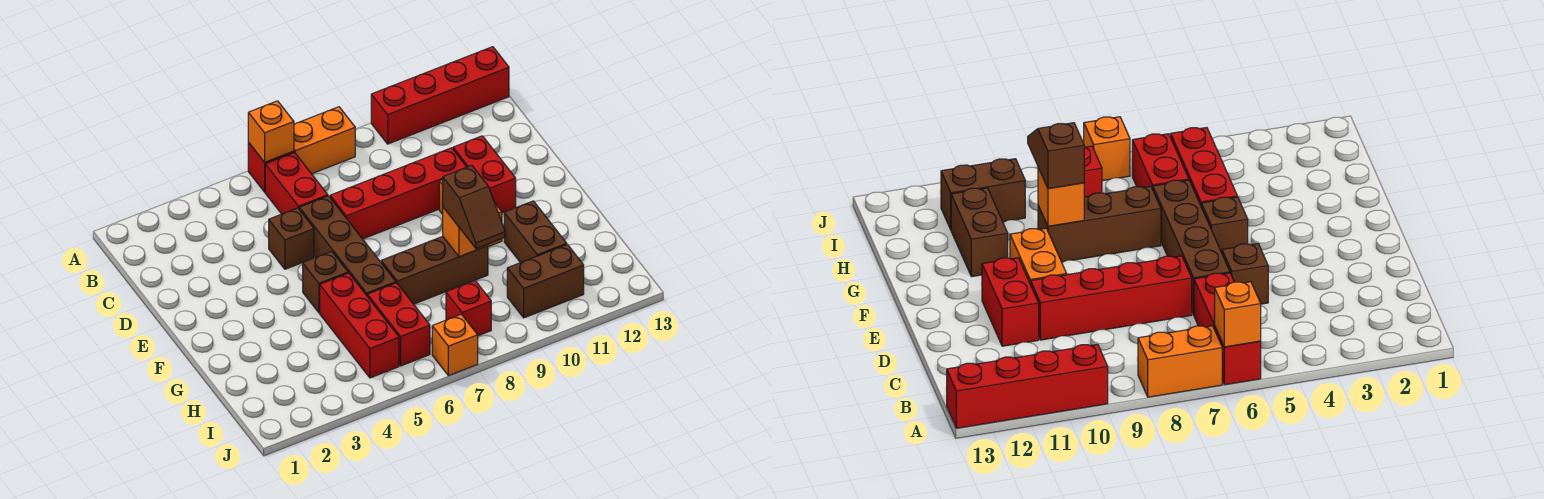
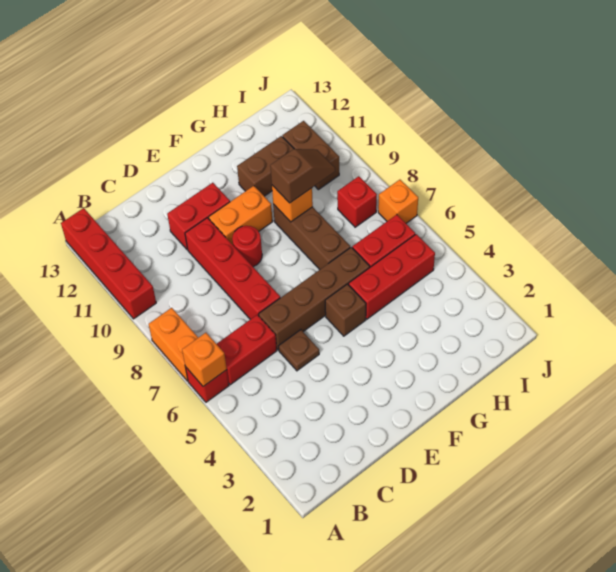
brown 1x1 brick [269,208,314,269] -> brown 1x1 plate [279,330,319,371]
none -> red 1x1 round brick [232,226,262,267]

